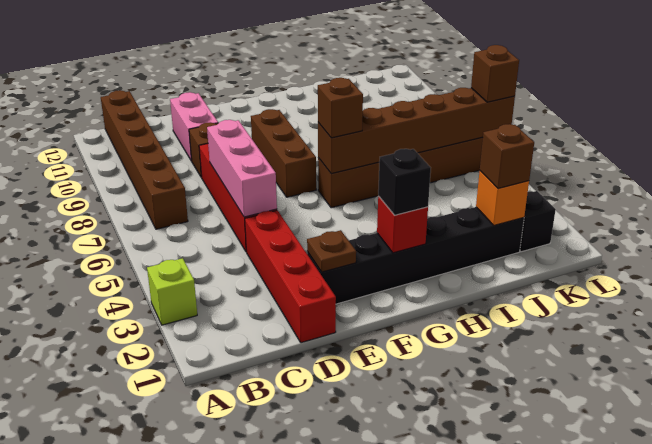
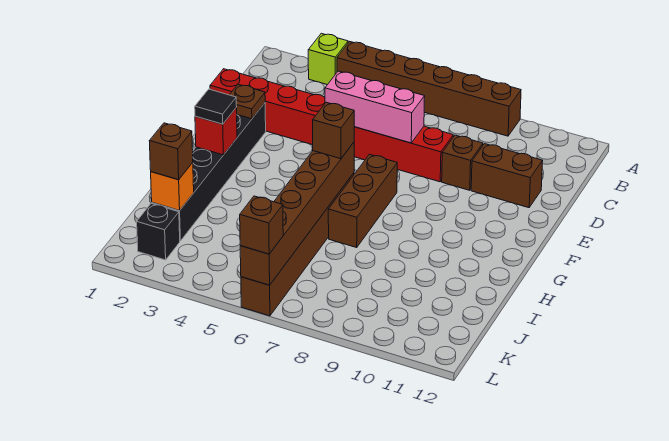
brown 1x6 brick [101,90,188,229] -> brown 1x6 brick moved to [337,41,521,136]
pink 1x2 brick [170,92,218,161] -> brown 1x2 brick [471,144,543,208]
brown 1x3 brick [251,109,316,197] -> brown 1x3 brick turned to [328,154,397,247]
black 1x1 brick [378,149,431,215] -> black 1x1 tile [195,89,237,124]

